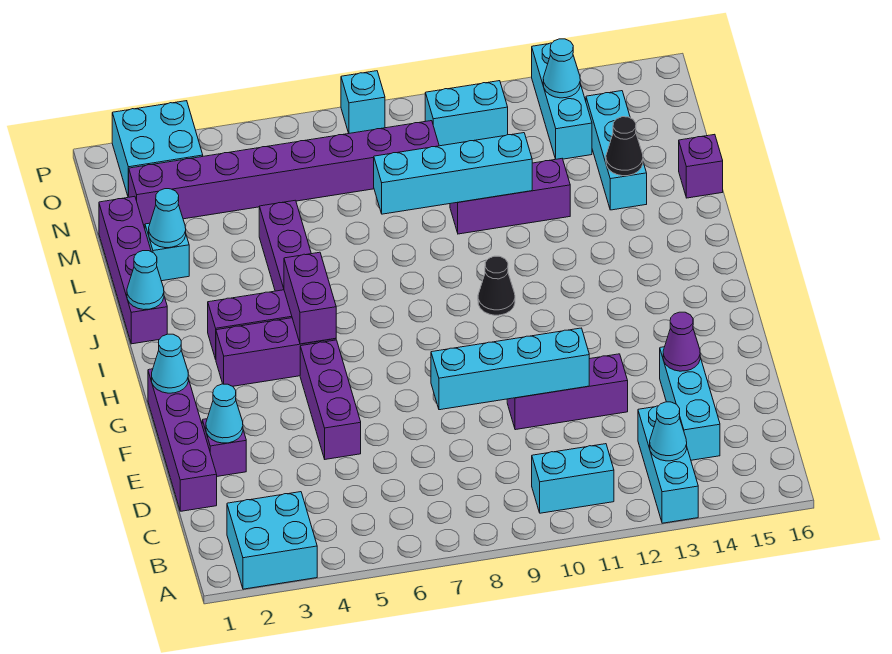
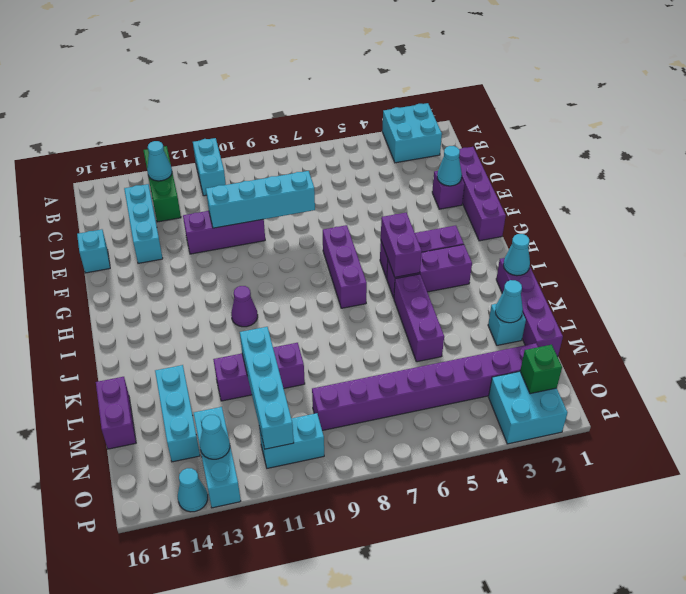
cyan 1x3 brick [638,406,698,523] -> green 1x3 brick [143,146,181,222]
cyan 1x2 brick [532,444,614,513] -> cyan 1x2 brick turned to [193,138,226,196]
purple 1x3 brick [300,340,361,459] -> purple 1x3 brick moved to [323,225,367,308]
purple 1x1 cone [663,312,700,371] -> purple 1x1 cone moved to [231,286,258,327]
cyan 1x1 cone [152,334,188,393] -> cyan 1x1 cone moved to [178,468,208,512]
black 1x1 cone [478,256,515,315] -> none
cyan 1x4 brick [374,133,532,214] -> cyan 1x4 brick turned to [240,327,294,449]
black 1x1 cone [606,117,643,176] -> none
purple 1x1 brick [679,134,723,198] -> purple 1x2 brick [96,377,136,449]
none -> green 1x1 brick [520,345,562,394]
cyan 1x1 brick [341,71,385,133] -> cyan 1x1 brick moved to [77,229,110,273]

